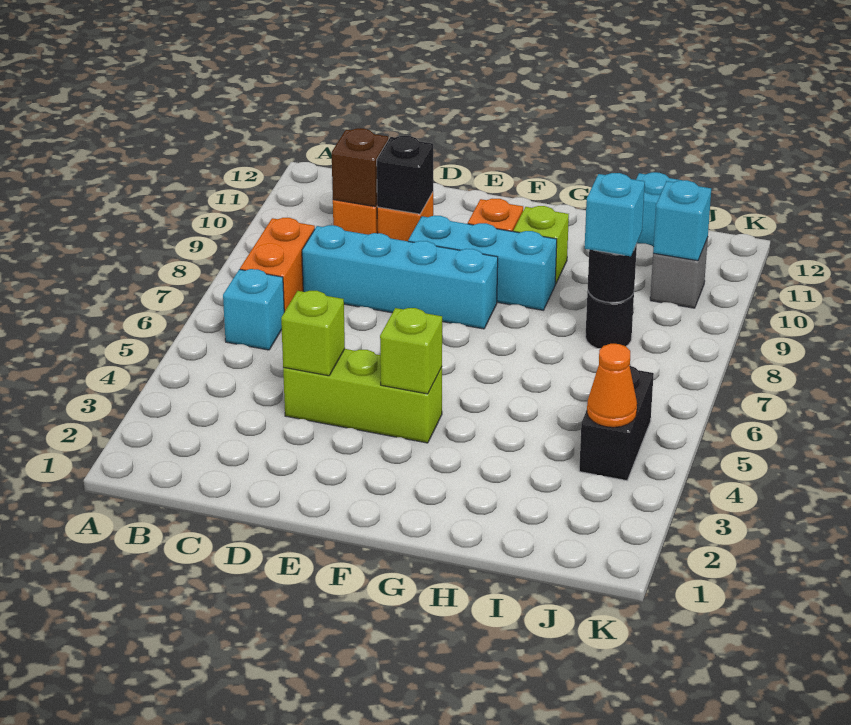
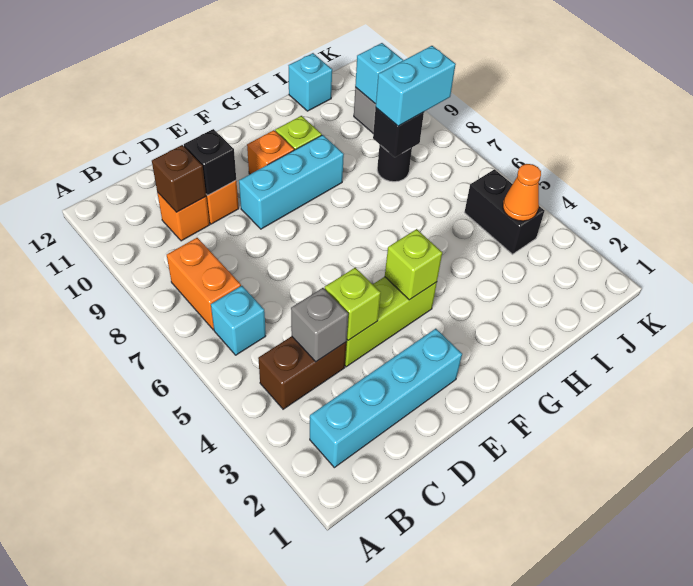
none -> brown 1x2 brick [258,336,346,409]
none -> grey 1x1 brick [291,288,348,362]
cyan 1x4 brick [302,225,498,329] -> cyan 1x4 brick moved to [310,329,462,468]
black 1x1 round brick [588,244,637,303] -> black 1x1 brick [373,108,424,157]
cyan 1x1 brick [585,173,645,256] -> cyan 1x2 brick [376,46,456,126]

